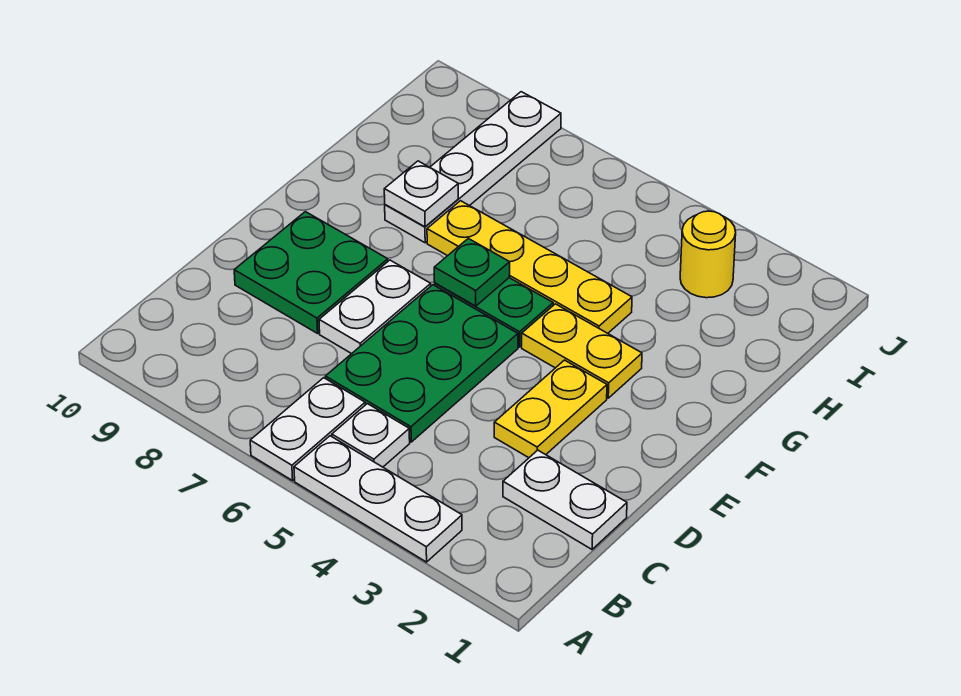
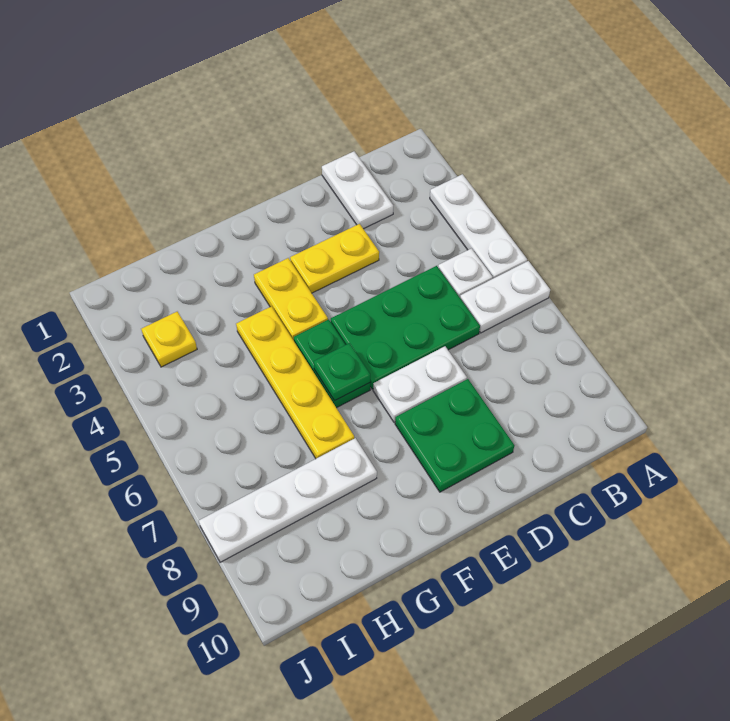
white 1x1 plate [384,161,458,227] -> none
yellow 1x1 round brick [680,211,736,298] -> yellow 1x1 plate [141,312,197,367]

